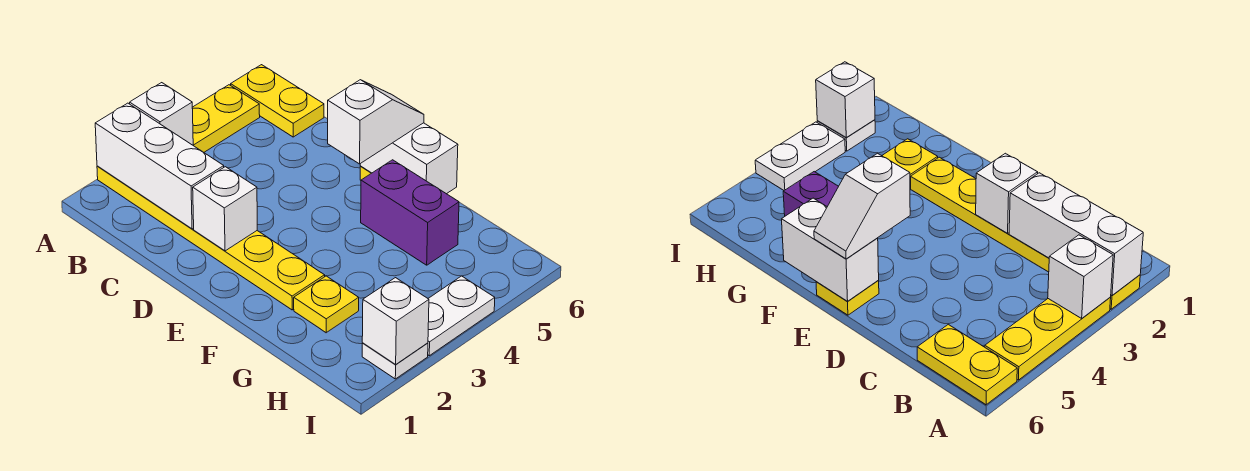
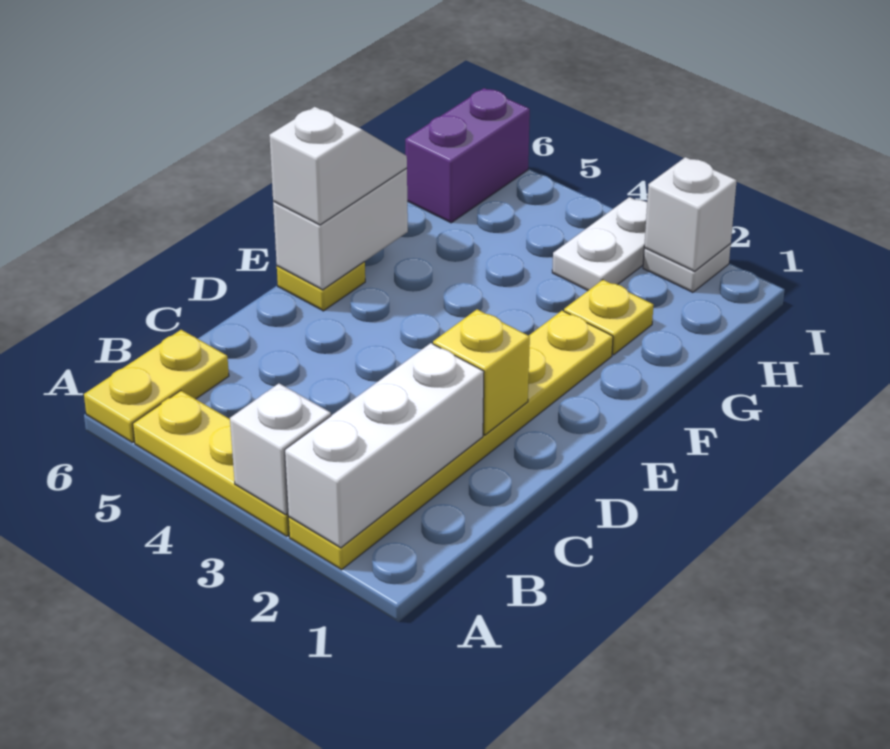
white 1x1 brick [193,167,257,251] -> yellow 1x1 brick [433,309,530,435]
white 1x2 slope [328,80,424,164] -> white 1x2 slope turned to [269,107,407,225]
purple 1x2 brick [361,160,459,265] -> purple 1x2 brick moved to [405,88,530,223]
white 1x2 plate [428,276,495,356] -> white 1x2 plate turned to [552,197,647,290]

